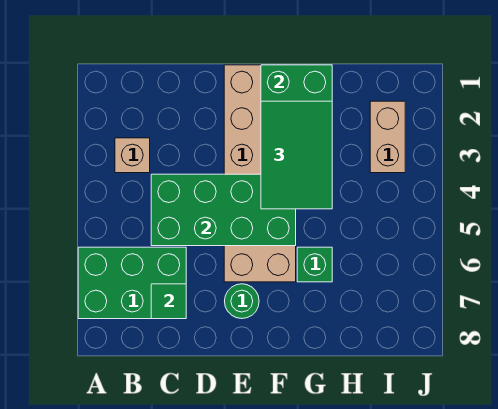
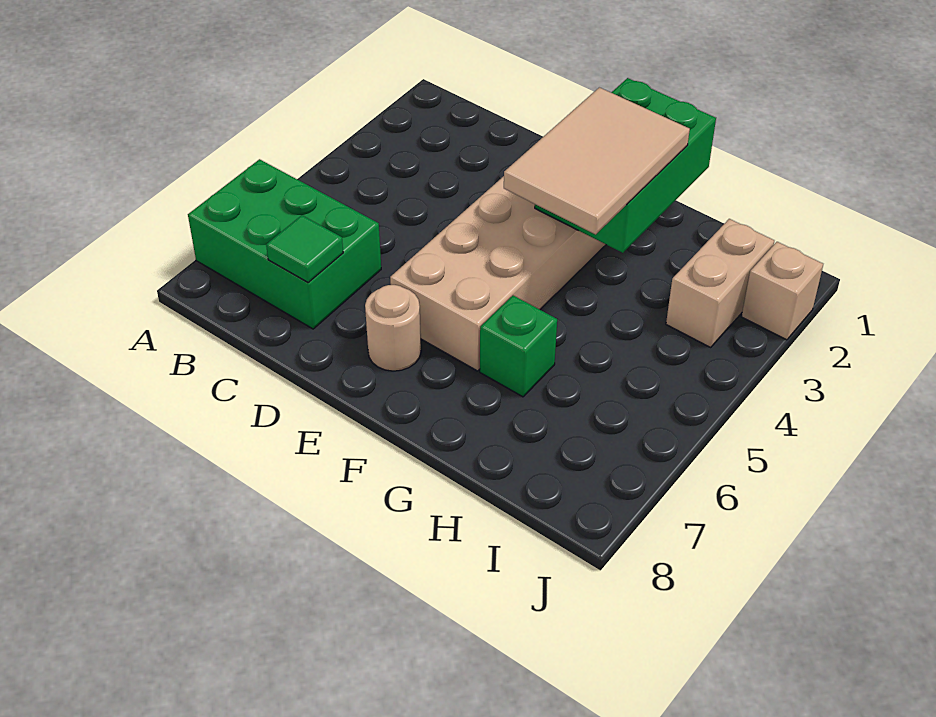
tan 1x1 brick [115,138,150,173] -> tan 1x1 brick moved to [741,242,823,340]
green 2x4 brick [151,174,296,246] -> none
green 1x1 round brick [225,284,259,319] -> tan 1x1 round brick [365,285,421,371]
green 2x3 tile [261,101,332,209] -> tan 2x3 tile [504,87,690,234]

